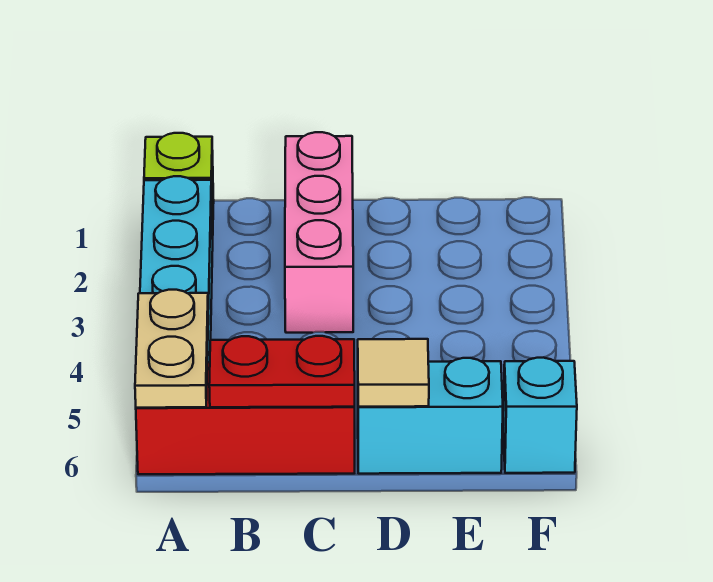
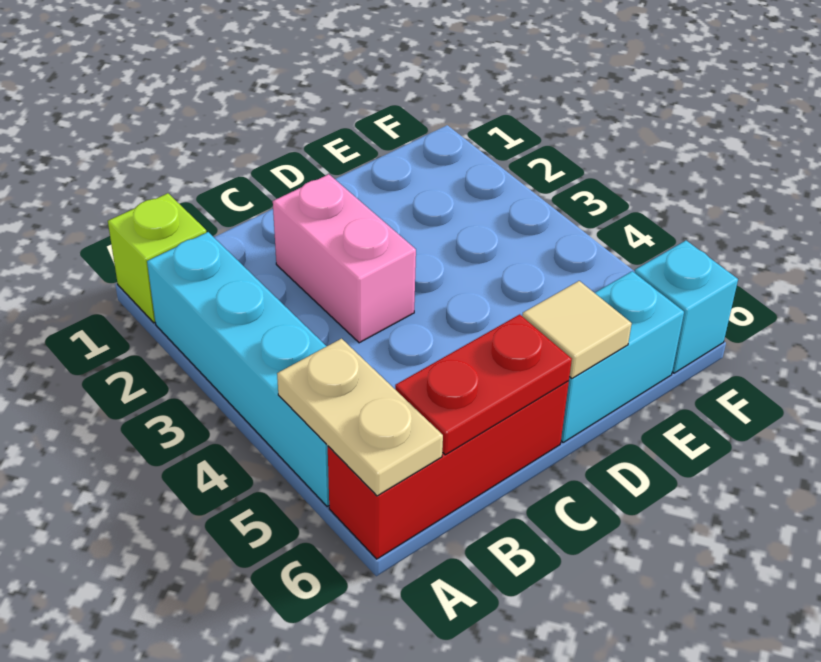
pink 1x3 brick [285,132,353,333] -> pink 1x2 brick [273,174,416,343]

